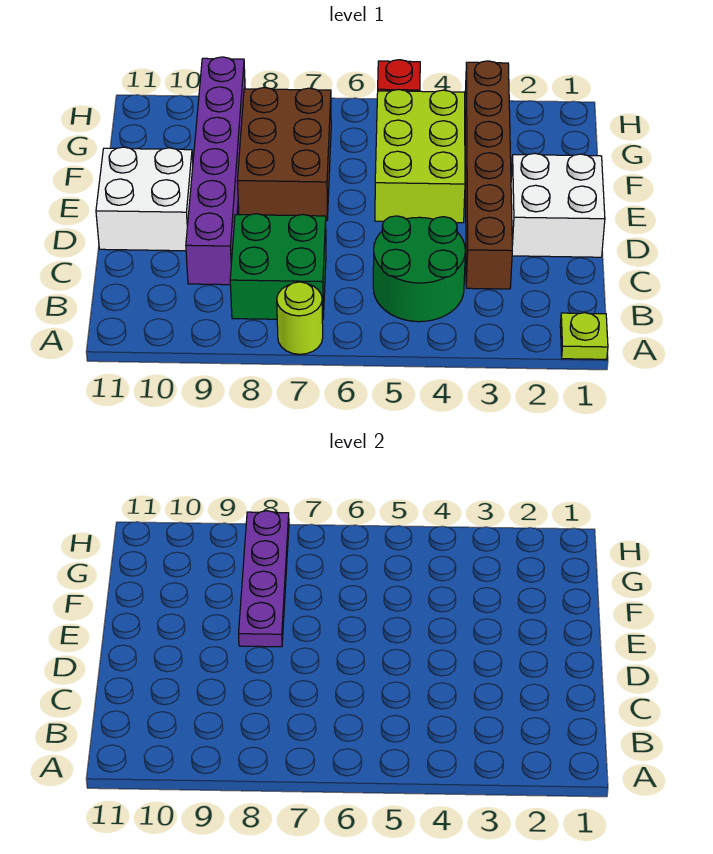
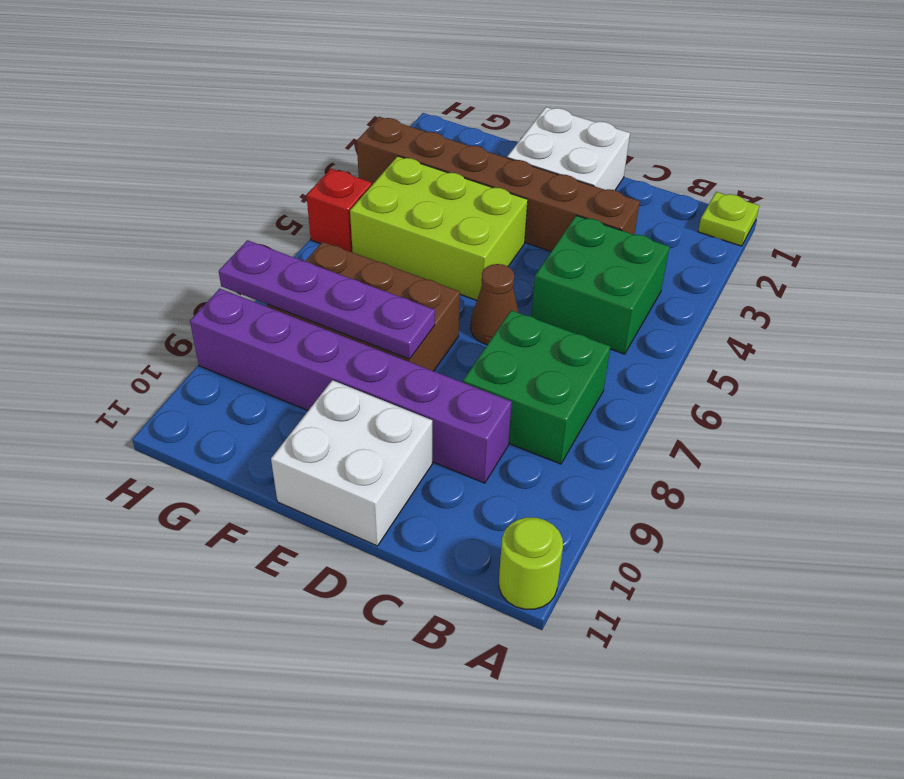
lime 1x1 round brick [277,282,323,354] -> lime 1x1 round brick moved to [499,517,563,609]
green 2x2 round brick [373,216,465,322] -> green 2x2 brick [531,215,670,354]
none -> brown 1x1 cone [471,264,519,345]

